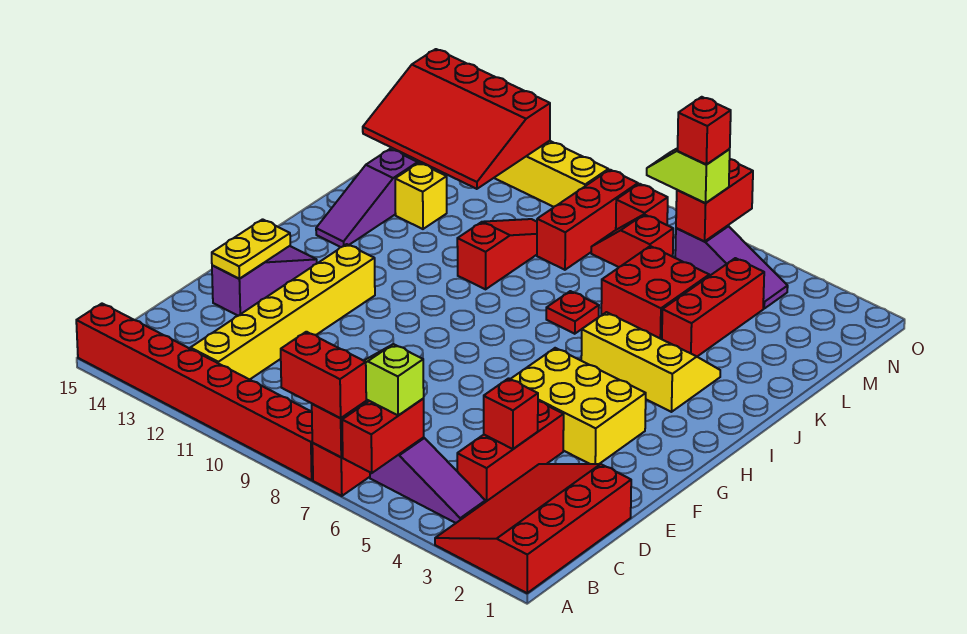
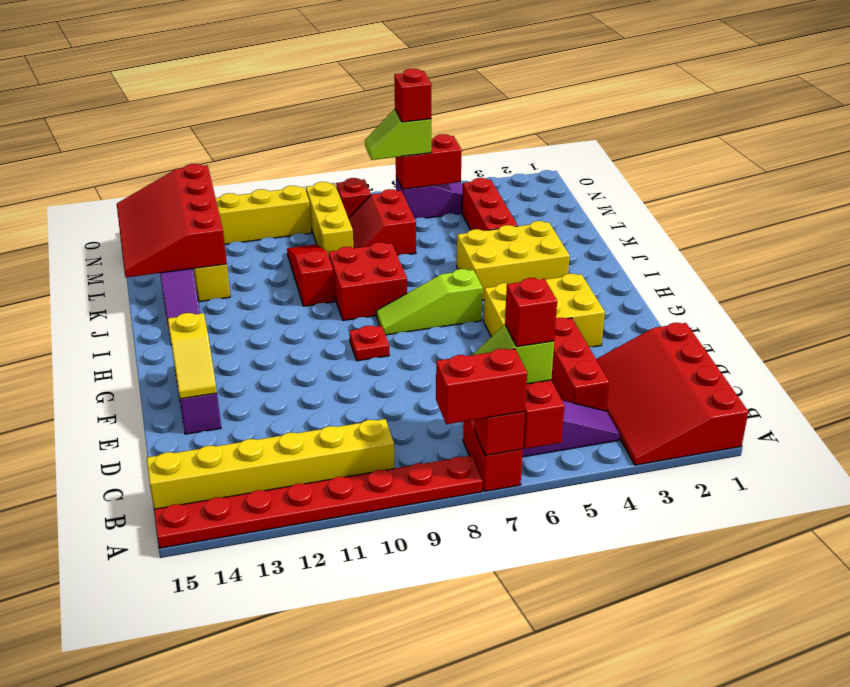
red 1x8 brick [76,304,313,480] -> red 1x8 plate [154,456,482,548]
yellow 1x6 brick [190,244,375,380] -> yellow 1x6 brick turned to [147,419,395,509]
red 1x1 brick [484,378,538,449] -> red 1x1 brick moved to [505,278,557,347]
yellow 1x2 plate [212,219,290,279] -> yellow 1x2 slope [168,313,217,399]
none -> lime 1x3 slope [376,269,483,335]
yellow 2x3 slope [581,312,720,412] -> yellow 2x3 brick [457,221,570,300]
red 1x1 plate [546,291,599,334] -> red 1x1 plate moved to [349,326,389,361]
red 2x2 brick [601,246,709,339] -> red 2x2 brick moved to [329,242,407,321]
red 1x3 brick [537,170,638,270] -> yellow 1x3 brick [306,182,353,256]
red 3x4 slope [363,49,550,189] -> red 3x4 slope turned to [117,164,227,277]
red 1x2 slope [591,214,673,267] -> red 2x2 slope [348,189,416,256]
red 1x2 brick [676,159,753,241] -> red 1x2 brick turned to [396,134,462,189]

